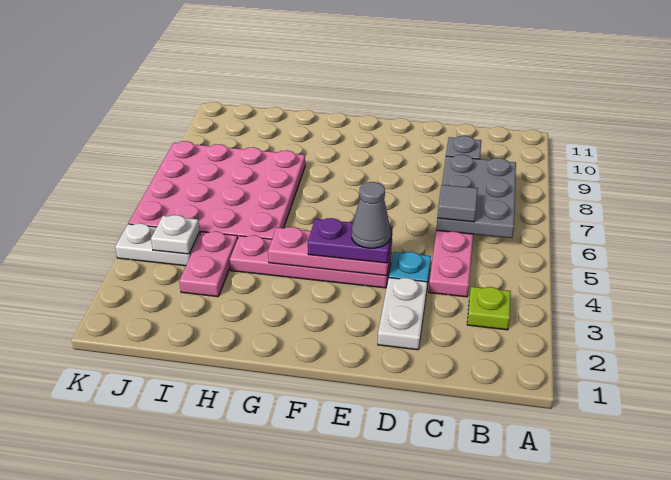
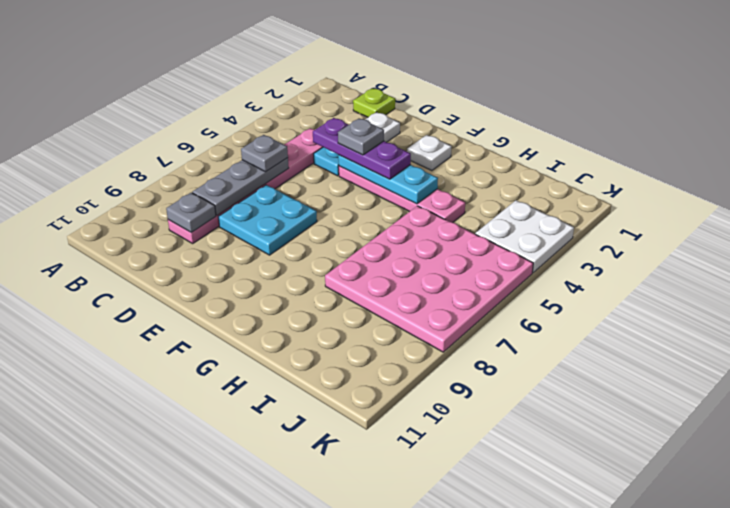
lime 1x1 plate [467,287,511,330] -> lime 1x1 plate moved to [353,88,395,117]
grey 2x3 plate [436,155,516,238] -> grey 1x3 plate [192,158,289,215]
grey 1x1 tile [437,185,478,222] -> grey 1x1 plate [241,135,288,172]
none -> cyan 2x2 plate [218,185,317,255]
pink 1x3 plate [268,227,392,276] -> cyan 1x3 plate [338,155,438,204]
purple 1x2 plate [308,218,393,263] -> purple 1x3 plate [313,118,411,179]
grey 1x1 cone [352,182,391,248] -> grey 1x1 plate [338,118,384,155]
pink 1x2 plate [179,231,238,297] -> none
white 1x2 plate [115,223,200,266] -> white 2x2 plate [475,200,574,273]
white 1x1 plate [151,215,200,254] -> white 1x1 plate moved to [407,135,452,171]

